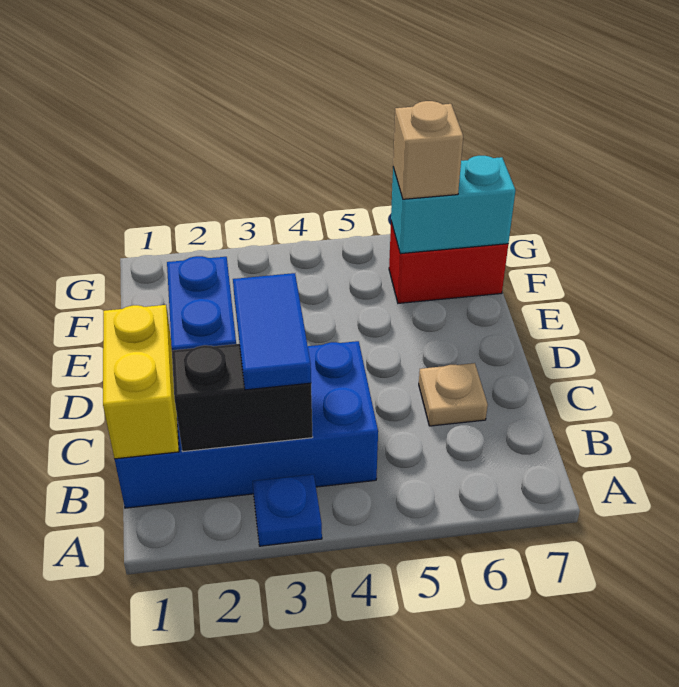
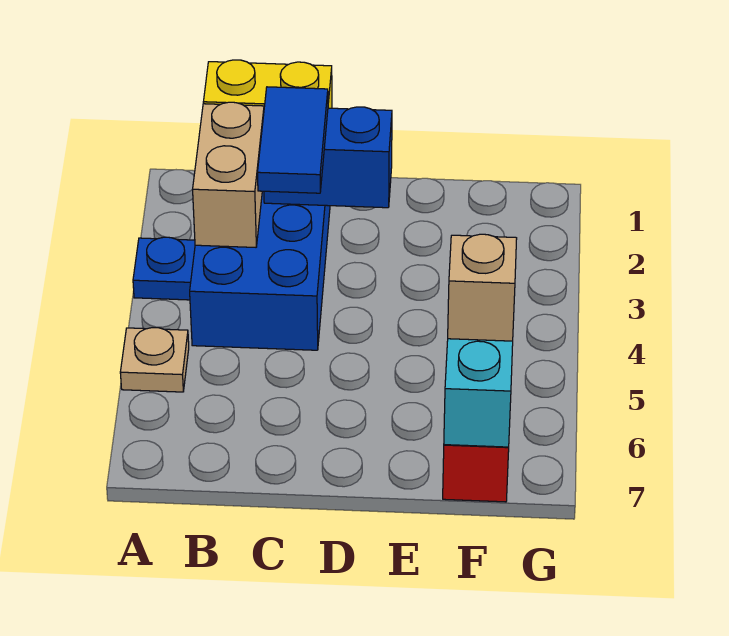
black 1x2 brick [172,344,313,452] -> tan 1x2 brick [193,102,264,247]
blue 1x2 tile [233,273,311,390] -> blue 1x2 tile turned to [257,87,328,193]
tan 1x1 plate [419,363,488,426] -> tan 1x1 plate moved to [120,328,189,392]

